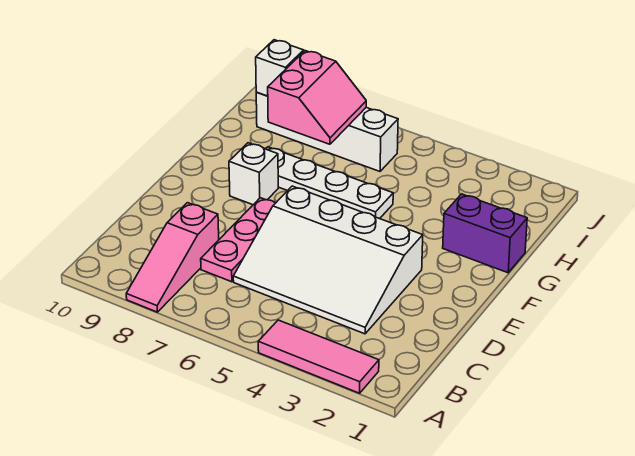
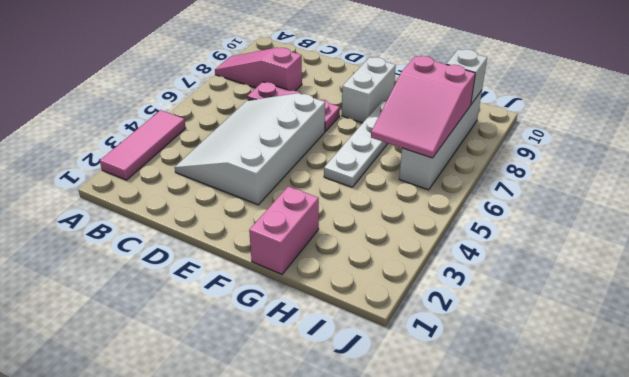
white 1x1 brick [229,143,278,205] -> white 1x2 brick [342,57,396,123]
purple 1x2 brick [443,194,527,273] -> pink 1x2 brick [249,186,319,274]
pink 2x2 slope [268,51,366,144] -> pink 2x3 slope [371,56,475,158]

